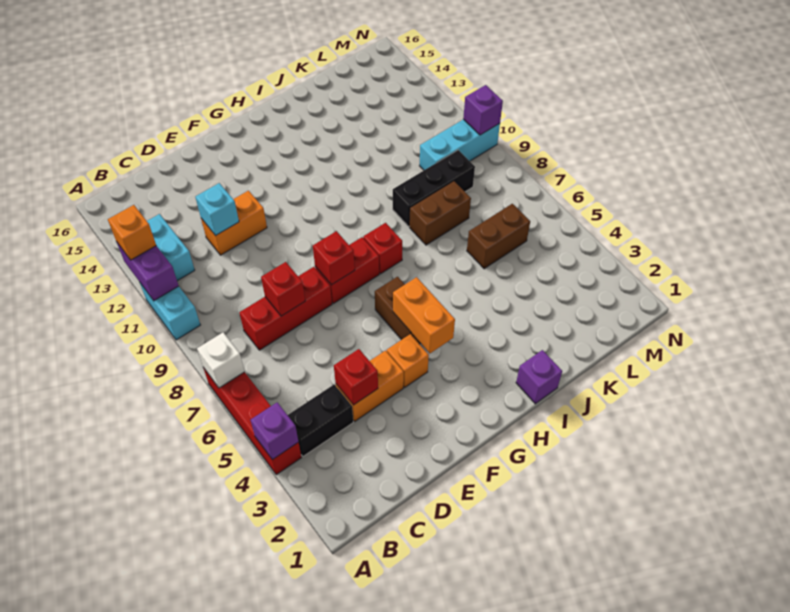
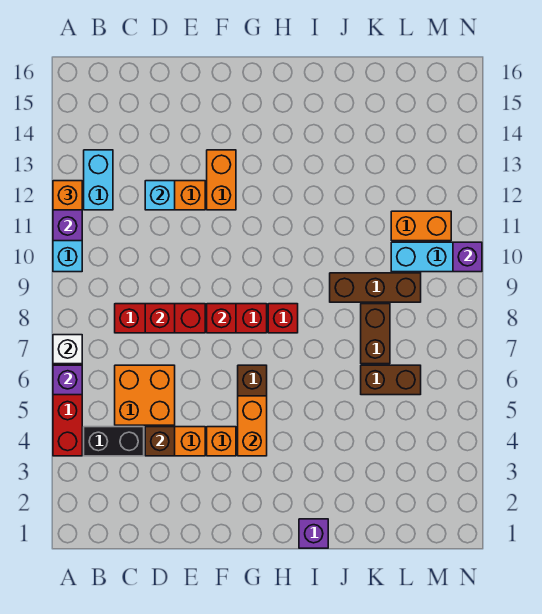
purple 1x1 brick [251,402,299,460] -> purple 1x1 brick moved to [53,365,82,395]
none -> orange 2x2 brick [115,365,175,425]
red 1x1 brick [334,349,378,405] -> brown 1x1 brick [145,427,175,456]
none -> orange 1x2 brick [207,150,236,210]
brown 1x2 brick [410,181,471,245] -> brown 1x2 brick turned to [361,304,390,364]
black 1x3 brick [393,150,475,226] -> brown 1x3 brick [330,273,421,302]
none -> orange 1x2 brick [391,211,451,241]

